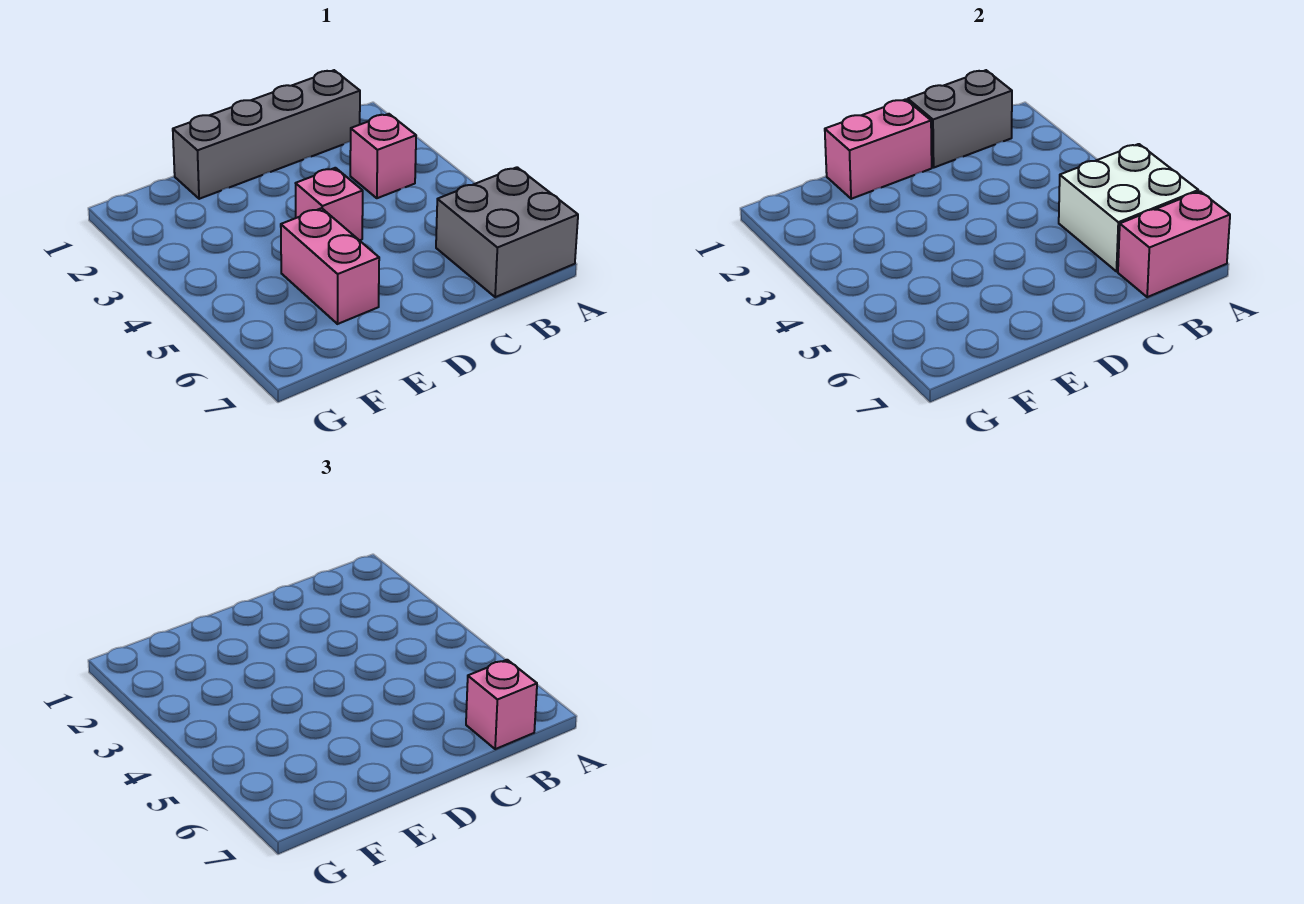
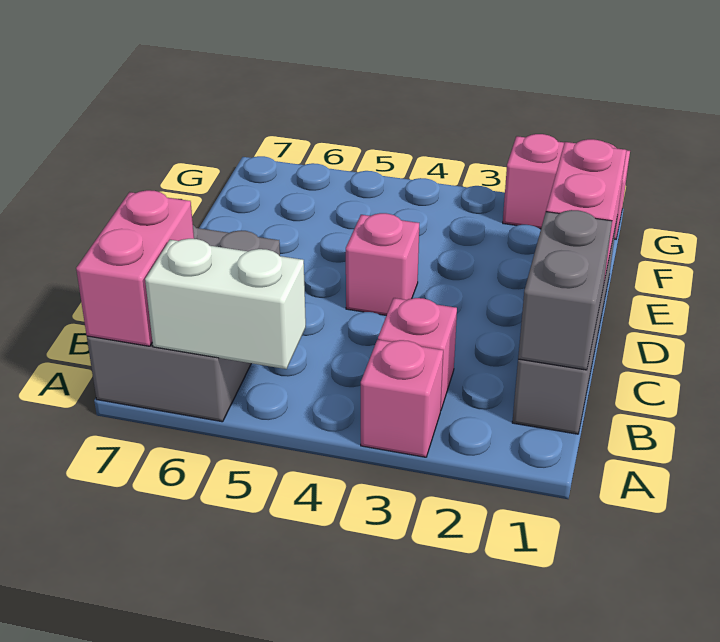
white 2x2 brick [1059,144,1198,272] -> white 1x2 brick [145,239,306,369]
grey 2x2 brick [436,167,578,297] -> grey 2x3 brick [87,225,280,422]
pink 1x1 brick [466,660,537,749] -> pink 1x1 brick moved to [361,340,443,457]
pink 1x2 brick [281,208,379,324] -> pink 1x2 brick moved to [503,134,630,239]

